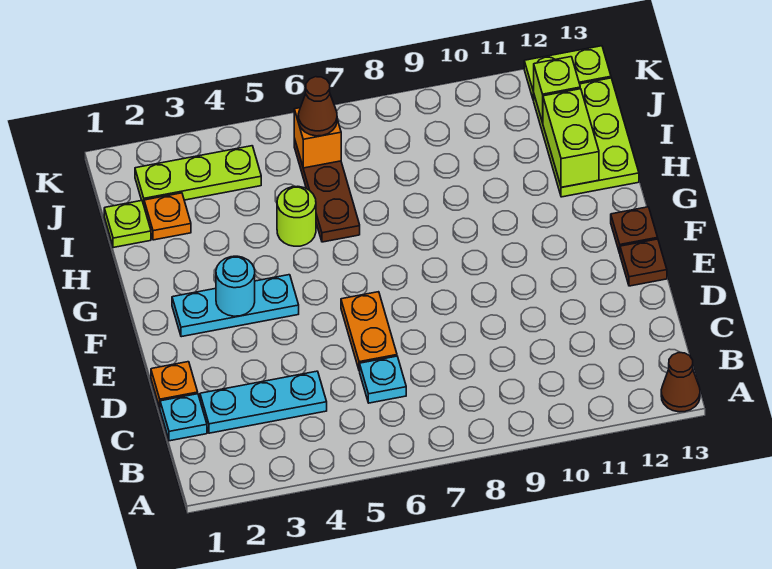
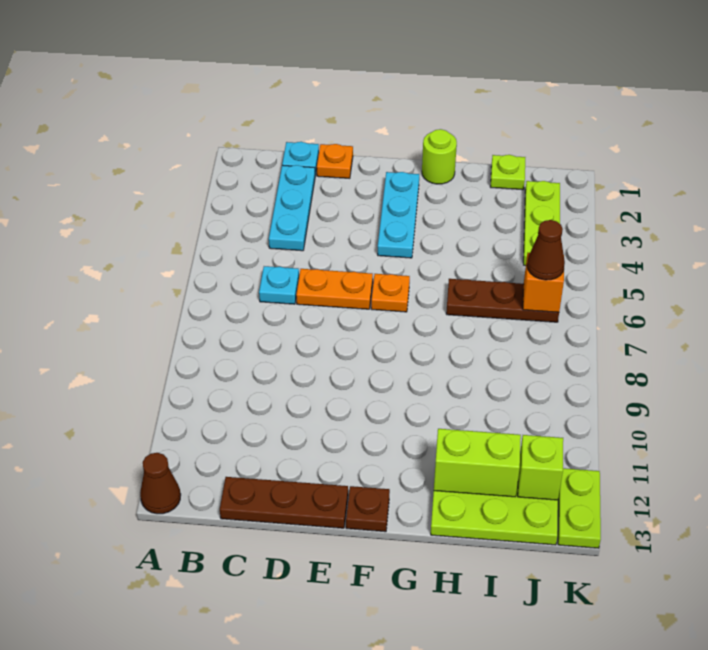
brown 1x1 plate [620,239,667,286] -> brown 1x3 plate [220,477,348,528]
cyan 1x1 round brick [216,256,255,316] -> none
lime 1x1 round brick [277,186,316,246] -> lime 1x1 round brick moved to [422,129,457,184]
orange 1x1 plate [144,193,191,240] -> orange 1x1 plate moved to [371,274,410,312]

